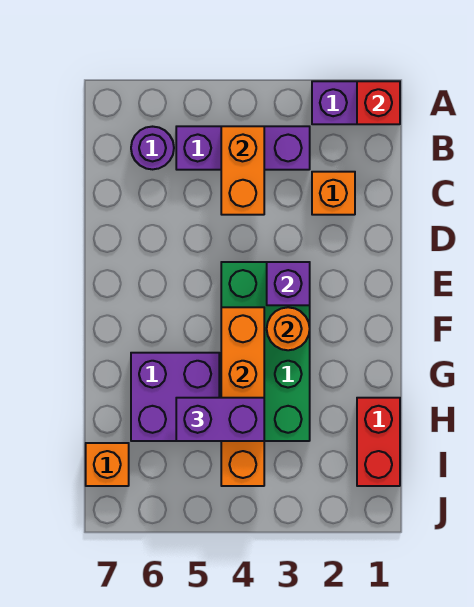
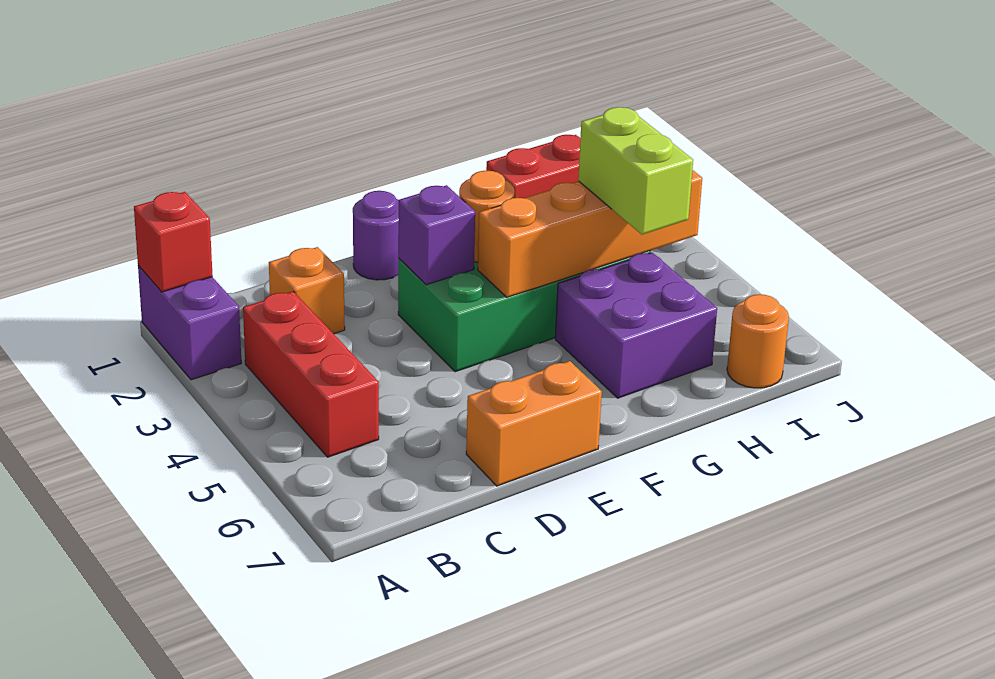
purple 1x3 brick [176,126,310,170] -> red 1x3 brick [243,292,379,457]
orange 1x2 brick [221,126,264,215] -> orange 1x2 brick moved to [466,361,602,486]
purple 1x1 round brick [131,127,174,169] -> purple 1x1 round brick moved to [353,191,399,280]
purple 1x2 brick [176,398,264,441] -> lime 1x2 brick [578,107,693,235]
orange 1x1 brick [86,443,129,486] -> orange 1x1 round brick [727,294,789,388]

